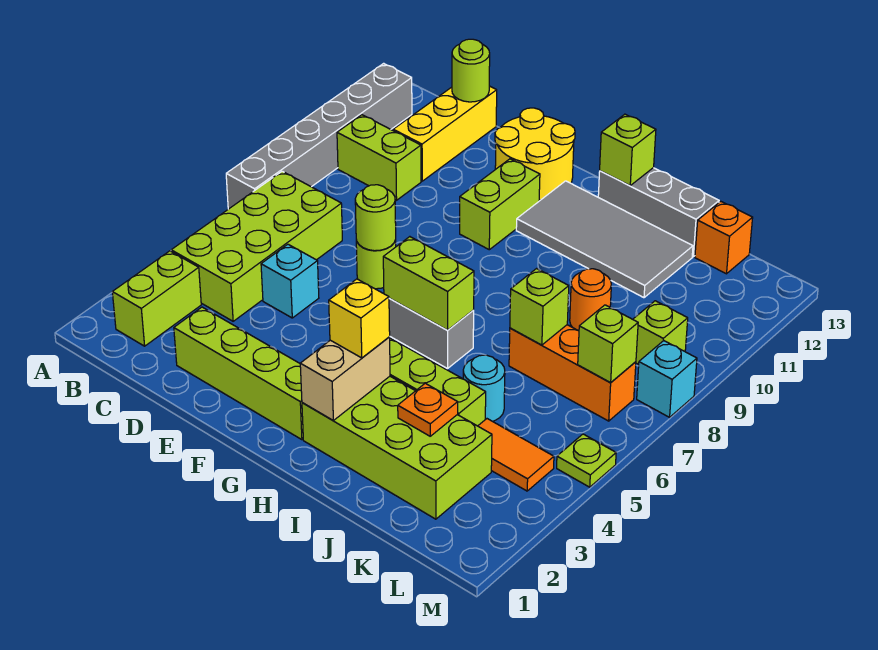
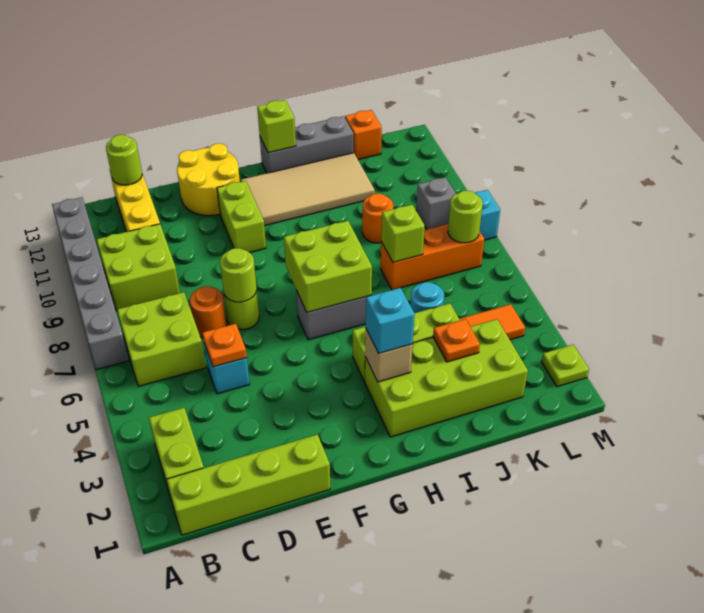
lime 2x4 brick [171,171,342,321] -> lime 2x2 brick [117,292,206,386]
lime 1x2 brick [337,115,421,200] -> lime 2x2 brick [97,224,180,311]
lime 1x4 brick [174,307,303,440] -> lime 1x4 brick moved to [167,435,330,535]
none -> orange 1x1 plate [203,324,247,367]
none -> orange 1x1 round brick [190,286,227,337]
lime 1x2 brick [383,237,474,330] -> lime 2x2 brick [284,221,372,312]
grey 2x4 tile [516,181,693,298] -> tan 2x4 tile [241,153,375,226]
tan 1x2 brick [300,337,390,420] -> tan 1x1 brick [365,329,413,382]
yellow 1x1 brick [329,279,390,358] -> cyan 1x1 brick [366,288,415,353]
lime 1x1 brick [578,305,638,383] -> lime 1x1 round brick [448,191,483,243]
lime 1x1 brick [633,301,688,364] -> grey 1x1 brick [416,177,456,229]
lime 1x1 plate [557,434,616,487] -> lime 1x1 plate moved to [542,345,589,387]

